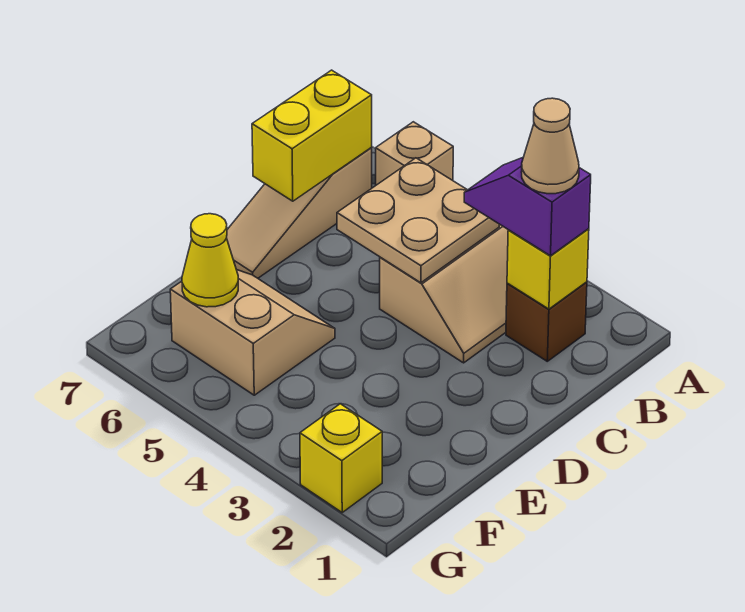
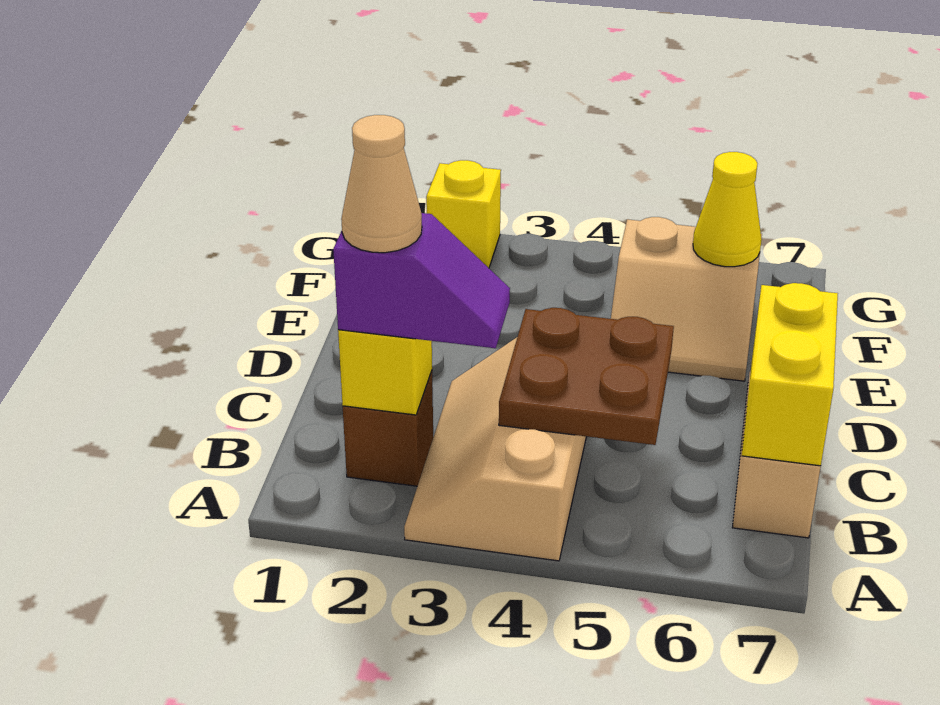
tan 1x1 brick [376,122,453,185] -> none
tan 2x2 plate [337,158,500,283] -> brown 2x2 plate [499,308,674,445]

